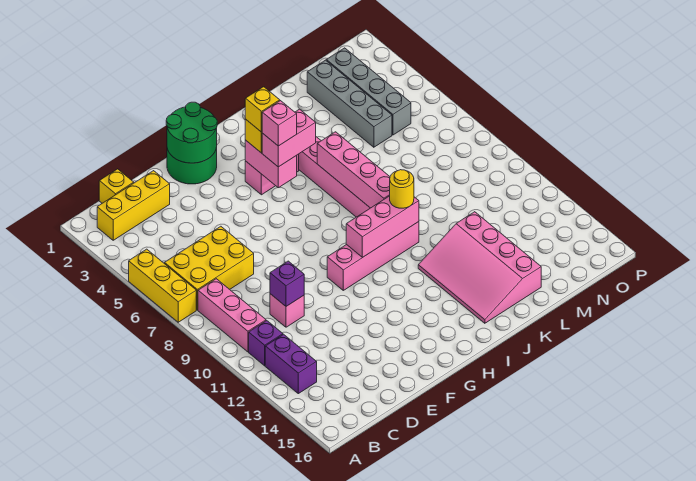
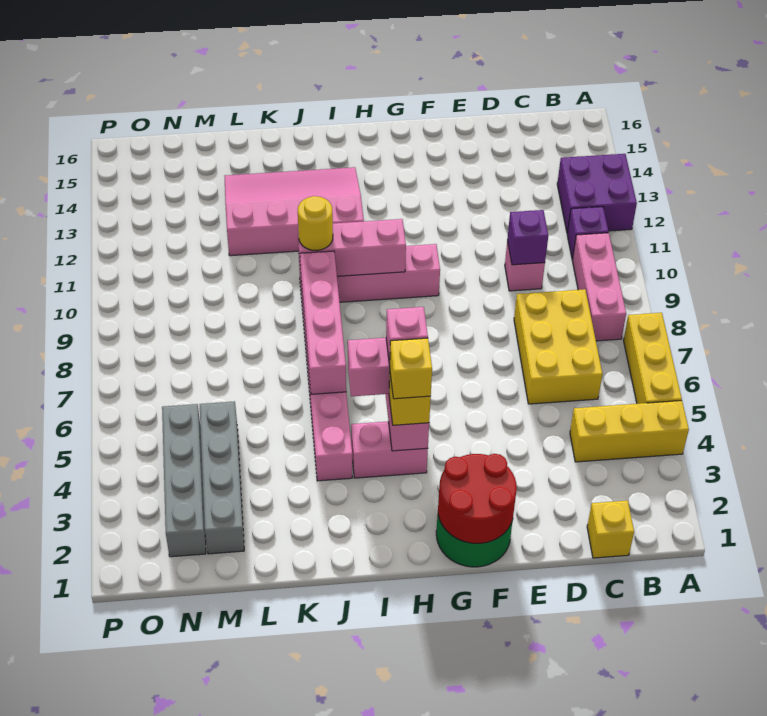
yellow 1x3 brick [97,171,170,240] -> yellow 1x3 brick moved to [570,401,689,462]
yellow 2x3 brick [164,226,254,310] -> yellow 2x3 brick turned to [514,289,602,404]
purple 1x2 brick [265,334,317,394] -> purple 2x2 brick [557,154,637,233]
green 2x2 round brick [166,102,217,163] -> red 2x2 round brick [438,454,517,543]
pink 3x4 slope [418,212,541,323] -> pink 3x4 slope turned to [225,167,364,256]

